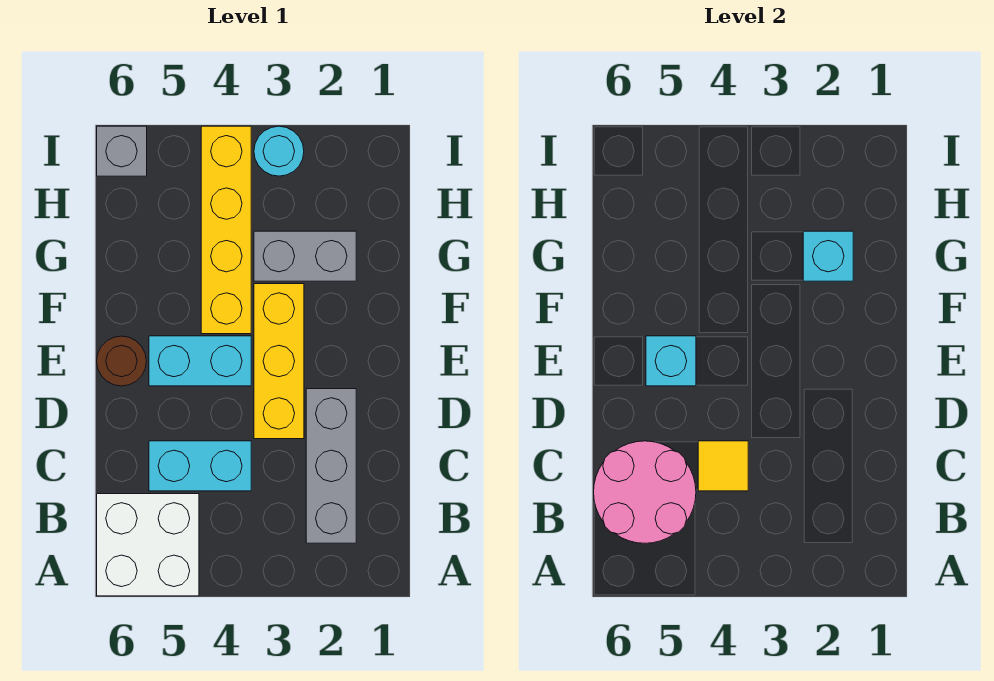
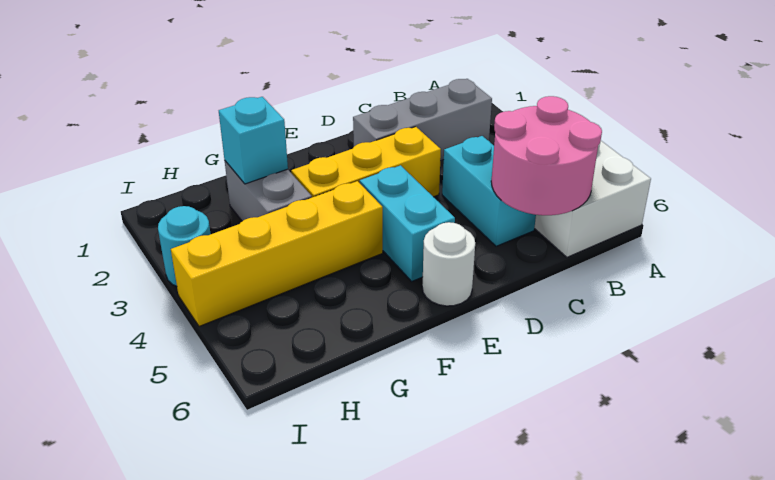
yellow 1x1 tile [698,441,748,491] -> none
cyan 1x1 brick [646,336,696,386] -> none
brown 1x1 round brick [97,336,146,386] -> white 1x1 round brick [422,222,475,306]
grey 1x1 brick [97,126,147,176] -> none

